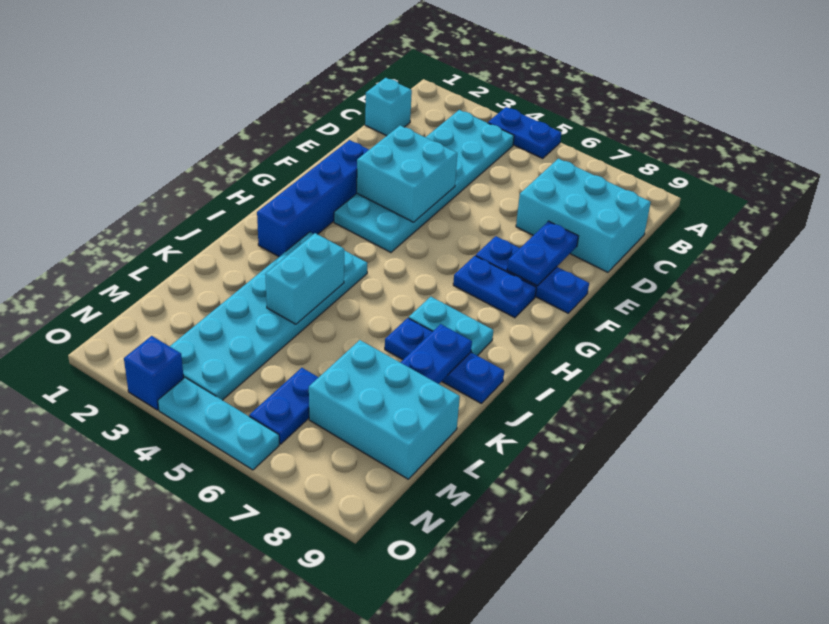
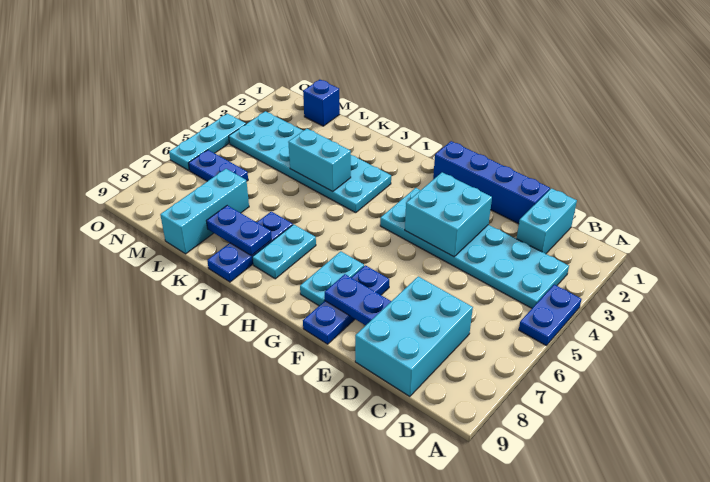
cyan 1x1 brick [365,78,412,136] -> cyan 1x2 brick [517,189,577,254]
blue 1x4 brick [257,140,369,257] -> blue 1x4 brick moved to [433,141,550,224]
blue 1x2 plate [453,256,536,318] -> cyan 1x2 plate [300,251,364,306]
cyan 2x3 brick [309,340,460,479] -> cyan 1x3 brick [160,169,249,254]
blue 1x1 brick [124,336,184,410] -> blue 1x1 brick moved to [303,80,340,126]

